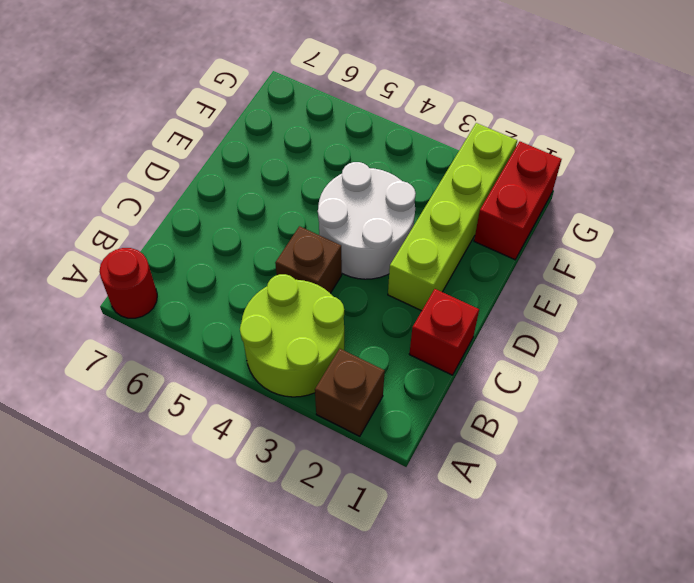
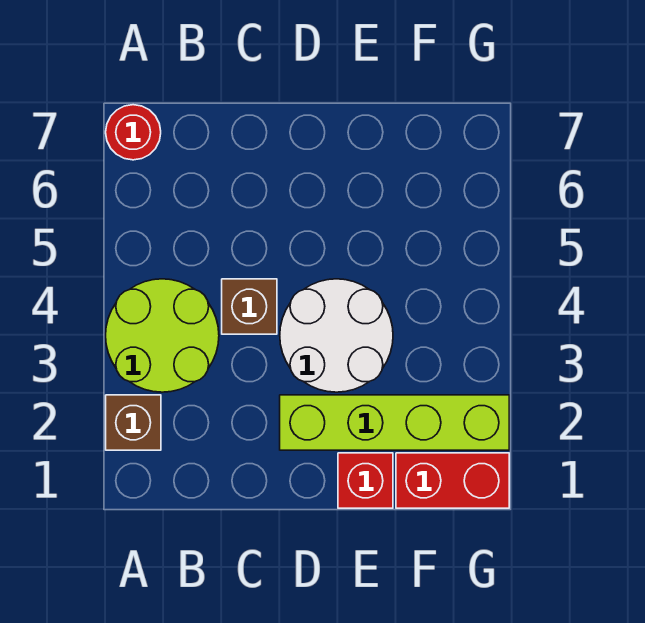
red 1x1 brick [409,289,479,375] -> red 1x1 brick moved to [338,453,393,508]

